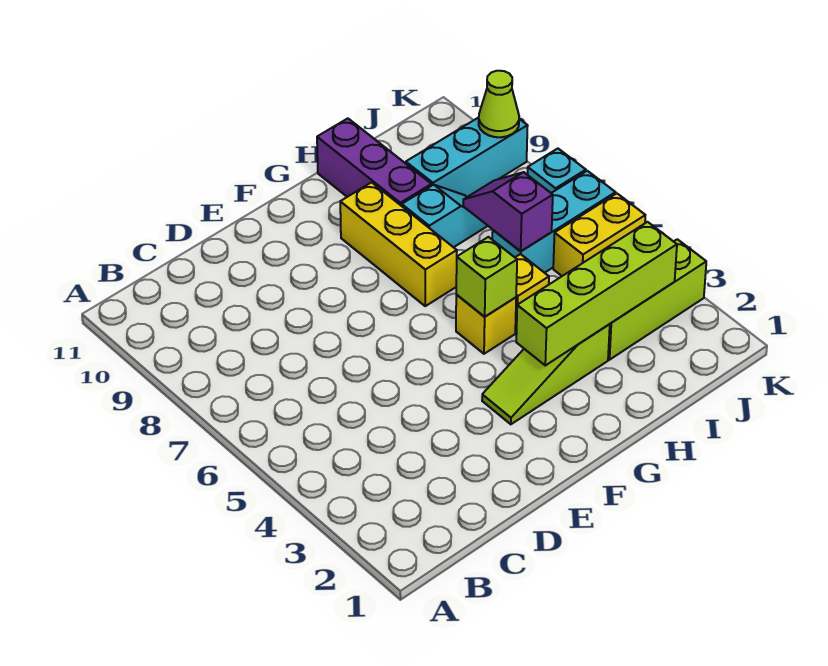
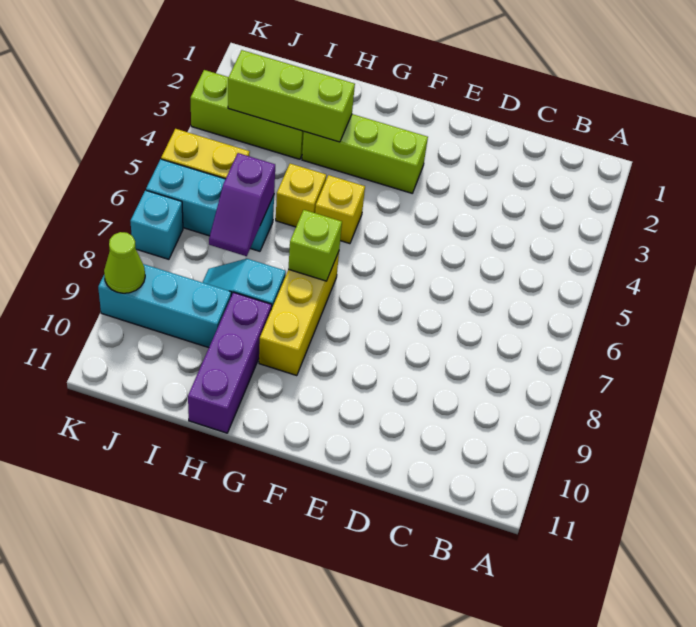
lime 1x3 slope [482,324,610,424] -> lime 1x3 brick [302,114,428,193]
lime 1x4 brick [516,222,677,365] -> lime 1x3 brick [228,50,355,142]
lime 1x1 brick [456,237,517,317] -> lime 1x1 brick moved to [288,210,342,281]

